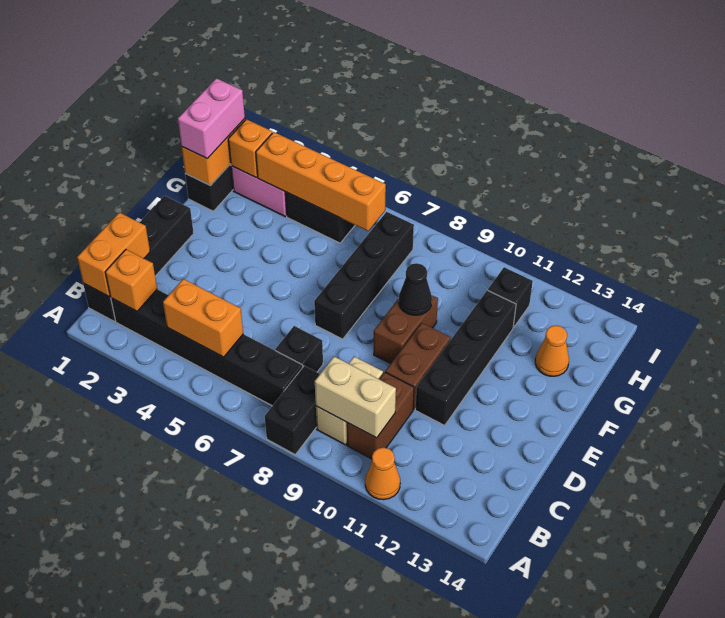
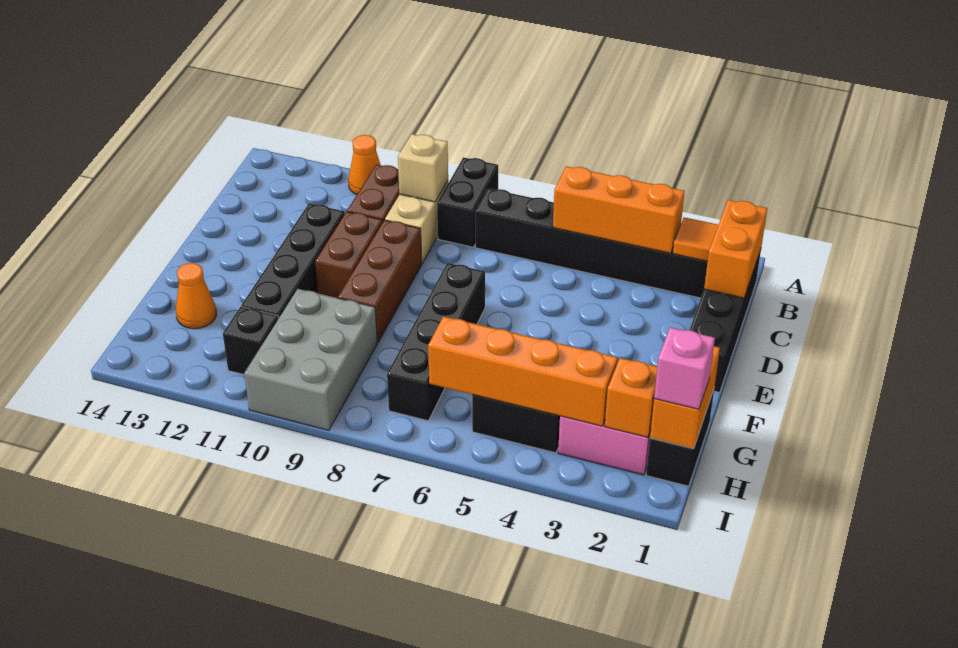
orange 1x1 brick [105,250,157,311] -> orange 1x1 tile [673,217,718,261]
orange 1x2 brick [163,279,243,357] -> orange 1x3 brick [553,166,685,253]
tan 1x2 brick [315,357,396,438] -> tan 1x1 brick [398,134,448,202]
black 1x1 brick [275,326,323,372] -> none
brown 1x2 brick [374,296,438,364] -> brown 1x3 brick [338,220,422,343]
black 1x1 cone [399,263,432,315] -> none
pink 1x2 brick [178,78,245,159] -> pink 1x1 brick [654,327,715,409]
none -> grey 2x3 brick [244,289,377,430]

